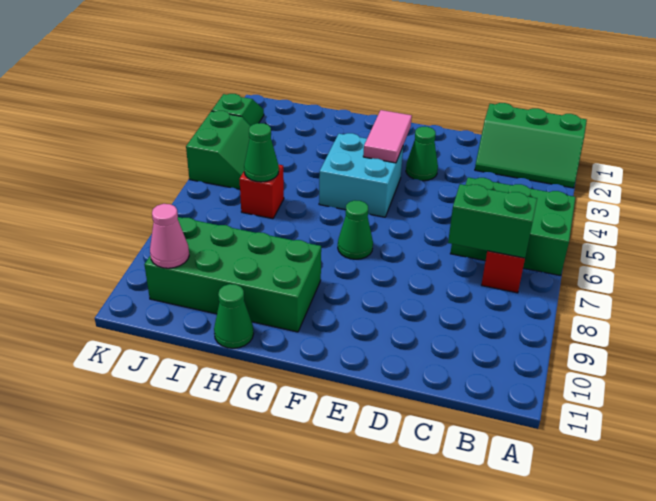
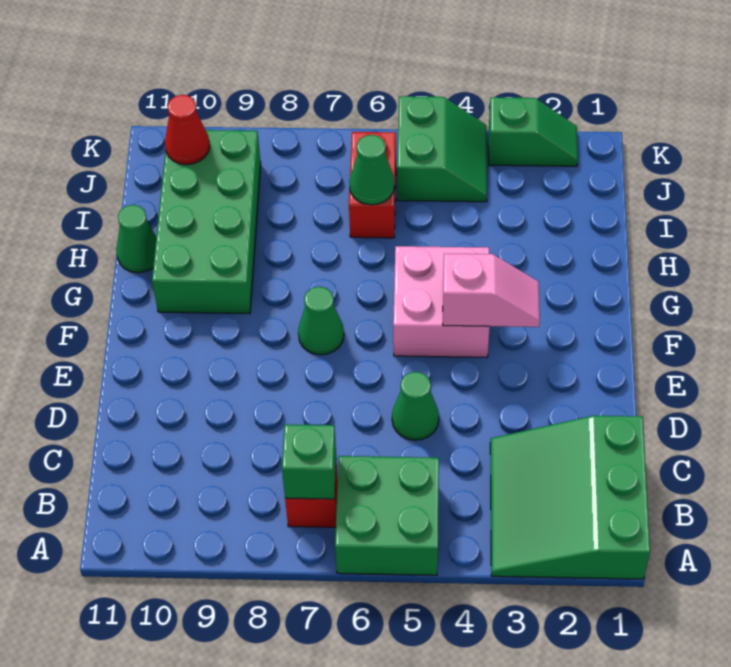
green 2x3 slope [475,103,587,188] -> green 3x3 slope [490,416,650,579]
green 2x3 brick [450,177,576,276] -> green 2x2 brick [335,456,439,575]
green 1x2 brick [448,184,537,258] -> green 1x1 brick [282,424,336,499]
green 1x1 cone [406,127,438,181] -> green 1x1 cone moved to [392,372,439,440]
pink 1x2 tile [363,110,412,163] -> pink 1x2 slope [443,253,540,327]
cyan 2x2 brick [319,133,403,217] -> pink 2x2 brick [393,246,490,357]
red 1x1 brick [239,164,284,219] -> red 1x2 brick [349,132,396,238]
green 2x2 slope [186,111,250,189] -> green 2x2 slope turned to [397,96,487,202]
pink 1x1 cone [150,204,189,268] -> red 1x1 cone [165,95,210,165]

